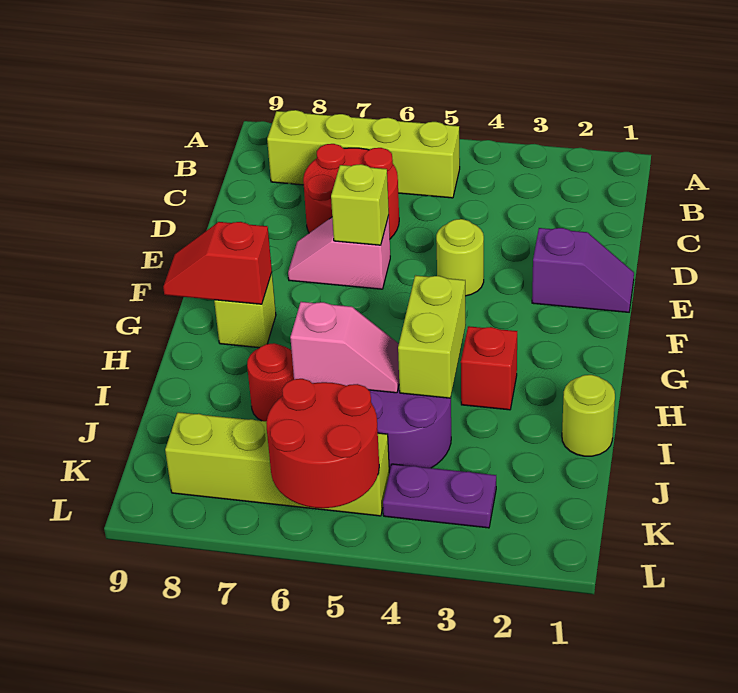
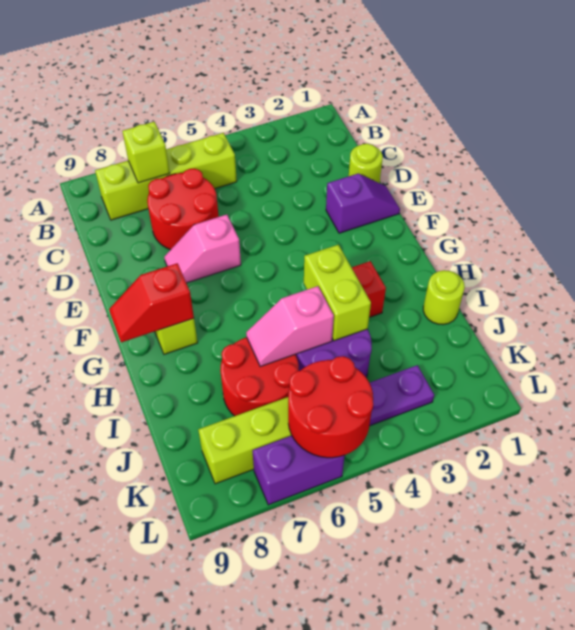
lime 1x1 round brick [436,219,484,296] -> lime 1x1 round brick moved to [349,144,383,183]
lime 1x1 brick [331,164,389,245] -> lime 1x1 brick moved to [122,122,170,183]
pink 1x2 slope [290,302,399,393] -> pink 1x2 slope turned to [246,286,334,367]
red 1x1 round brick [247,343,294,421] -> red 2x2 round brick [220,337,299,416]
none -> purple 1x2 brick [252,436,345,505]

